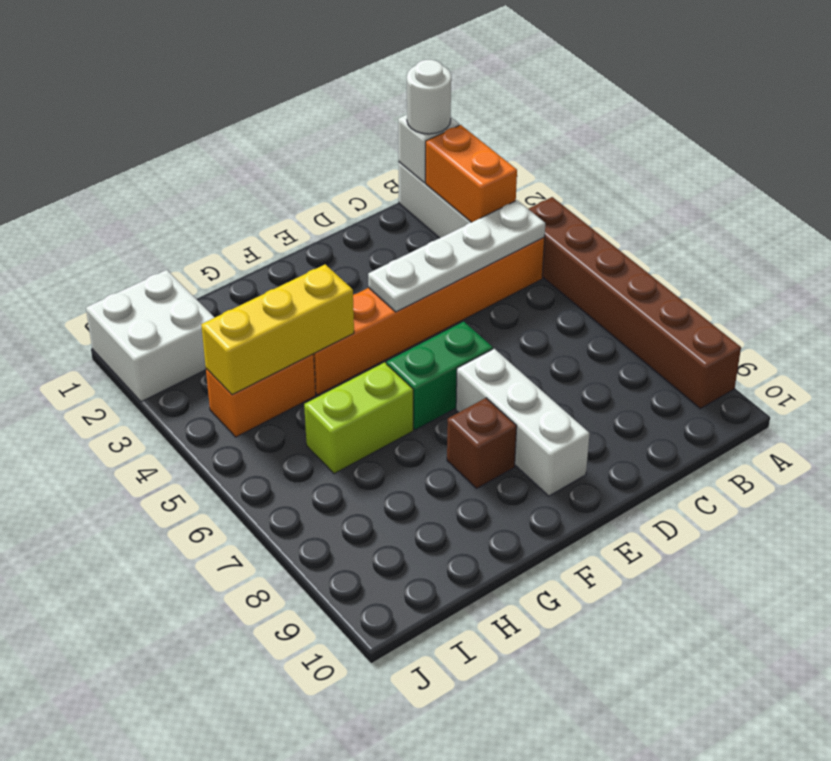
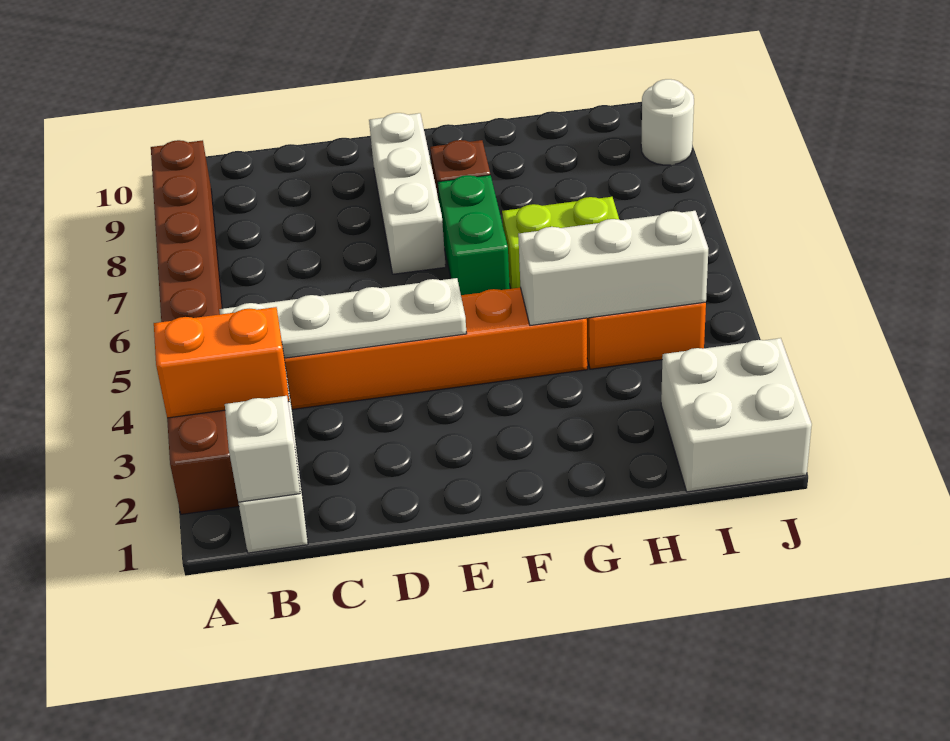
brown 1x6 brick [529,197,741,409] -> brown 1x8 brick [151,140,239,514]
white 1x1 round brick [407,60,451,134] -> white 1x1 round brick moved to [641,79,694,165]
orange 1x2 brick [426,125,517,222] -> orange 1x2 brick turned to [154,307,289,418]
green 1x2 brick [387,322,493,430] -> green 1x2 brick turned to [438,175,510,295]
yellow 1x3 brick [201,264,354,395] -> white 1x3 brick [518,211,708,326]

